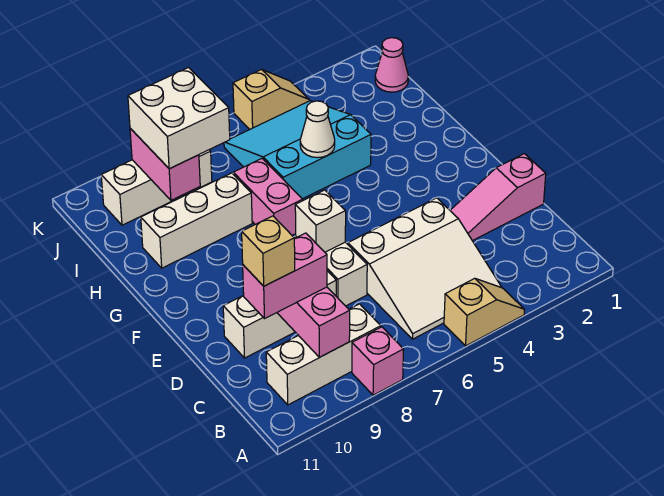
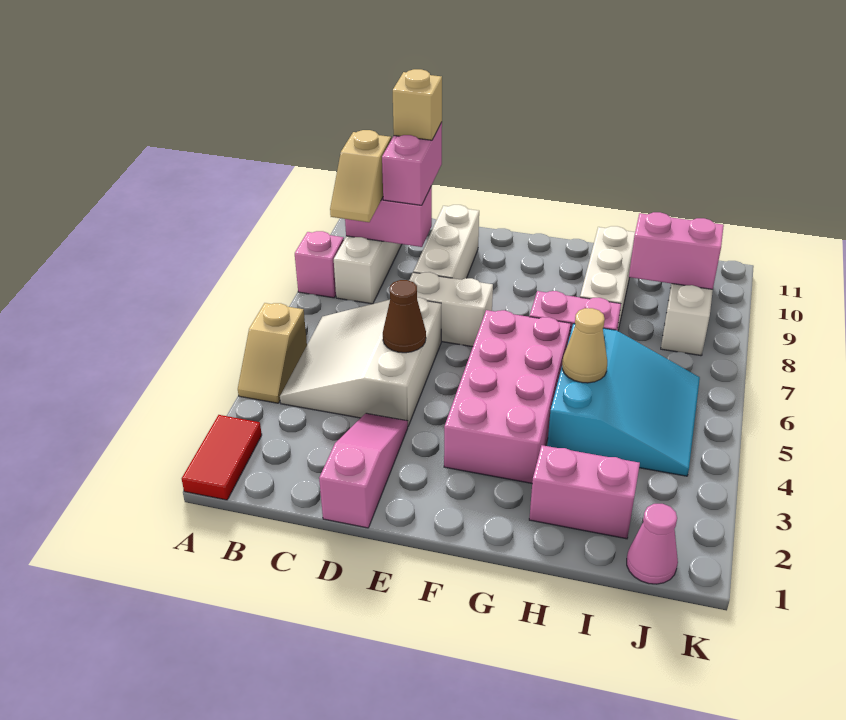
none -> red 1x2 tile [182,415,262,500]
none -> brown 1x1 cone [383,280,426,353]
white 1x1 brick [295,190,346,252] -> none
none -> pink 2x4 brick [444,310,571,483]
none -> pink 1x2 brick [529,445,640,539]
white 1x1 cone [300,101,335,158] -> tan 1x1 cone [562,308,607,383]
white 2x2 brick [128,68,230,169] -> none
tan 1x2 slope [233,69,309,129] -> tan 1x2 slope moved to [330,130,391,222]

